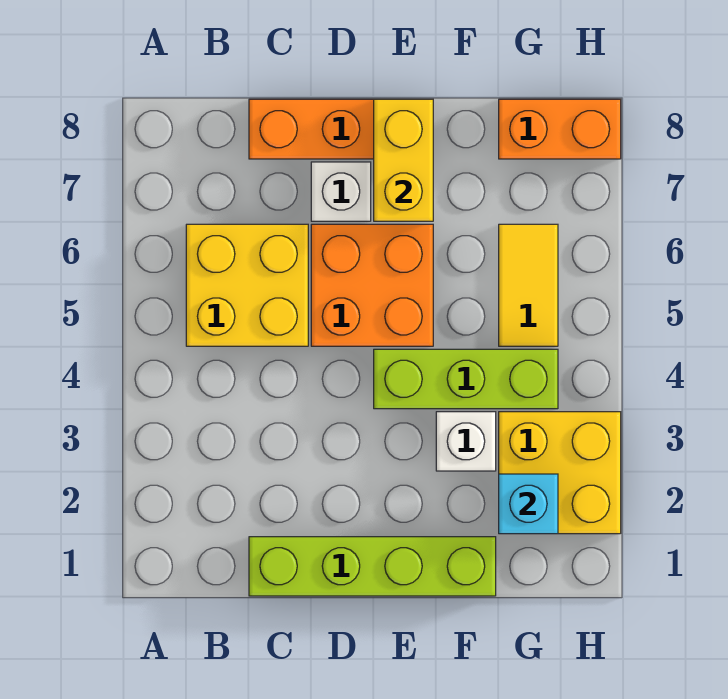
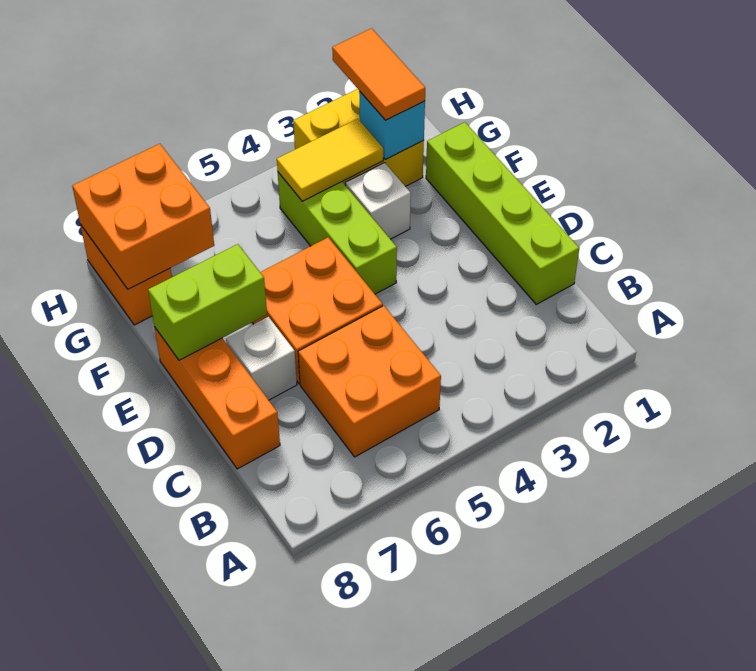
yellow 2x2 brick [186,224,308,346] -> orange 2x2 brick [298,306,441,457]
yellow 1x2 brick [374,99,433,221] -> lime 1x2 brick [148,244,267,360]
none -> orange 1x2 tile [332,28,425,120]
yellow 1x2 tile [499,224,558,346] -> yellow 1x2 tile moved to [277,119,383,201]
none -> orange 2x2 brick [72,144,214,289]

